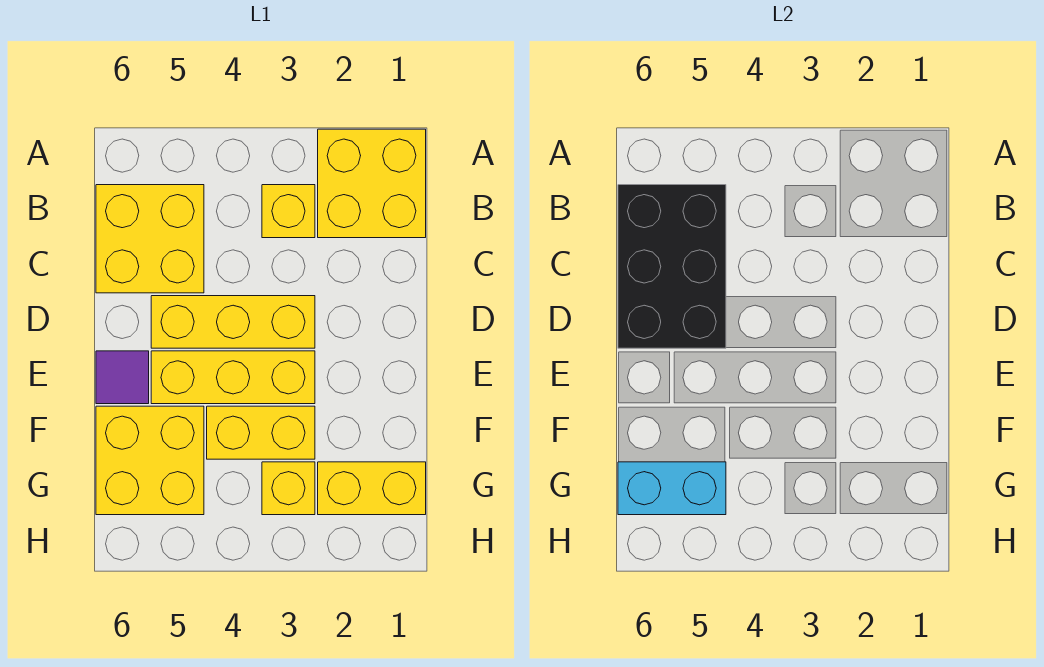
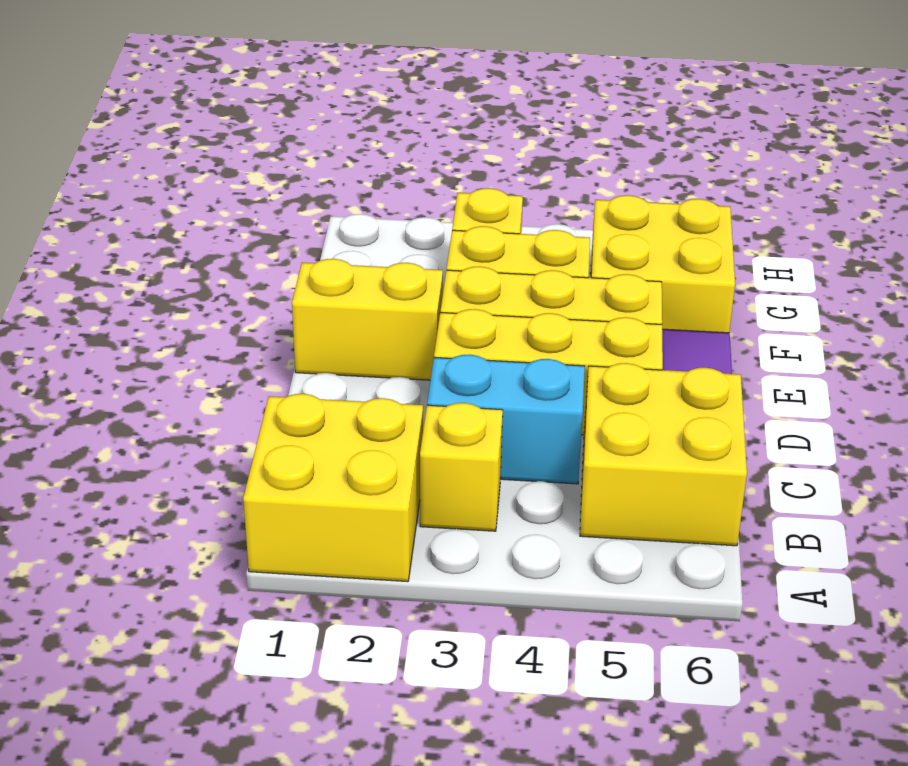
black 2x3 brick [618,185,726,348] -> none
yellow 1x2 brick [318,462,426,515] -> yellow 1x2 brick moved to [292,259,443,380]
cyan 1x2 brick [618,462,726,515] -> cyan 1x2 brick moved to [427,354,585,484]

